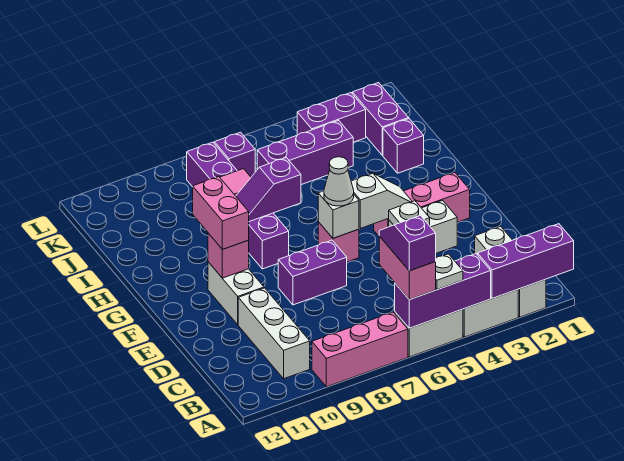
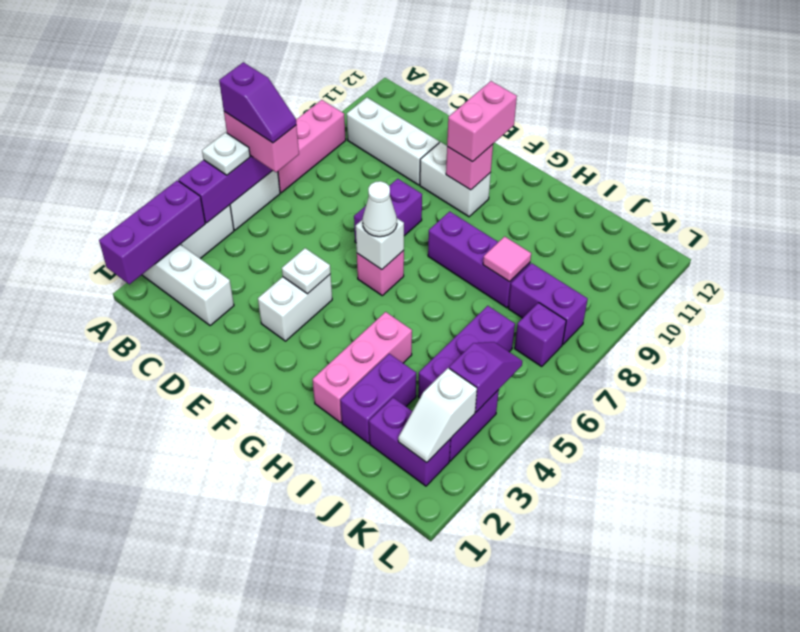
pink 1x3 brick [374,173,470,236] -> pink 1x3 brick moved to [312,312,412,423]
white 1x2 slope [351,173,412,228] -> white 1x2 slope moved to [398,368,477,463]
pink 1x2 brick [193,177,249,249] -> pink 1x2 brick turned to [447,81,517,162]
purple 1x2 slope [236,158,301,222] -> purple 1x2 slope moved to [449,342,522,412]
purple 1x1 brick [383,119,424,173] -> purple 1x2 brick [340,354,416,443]

